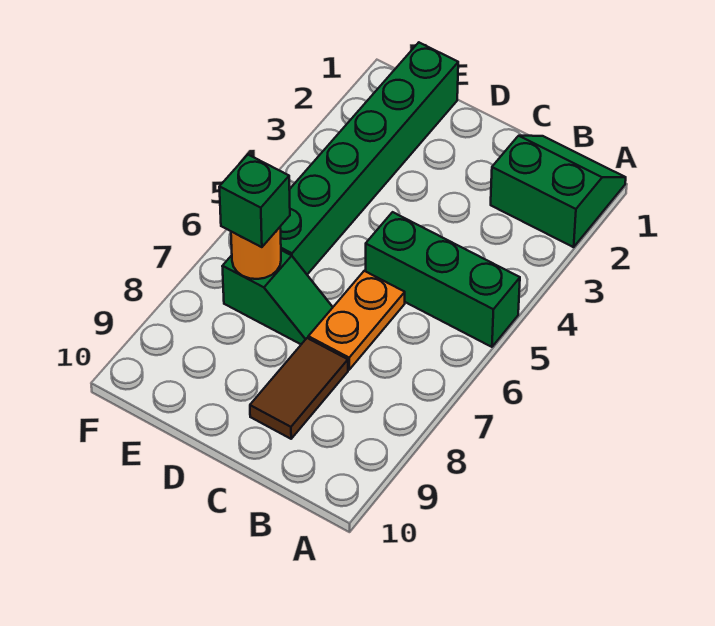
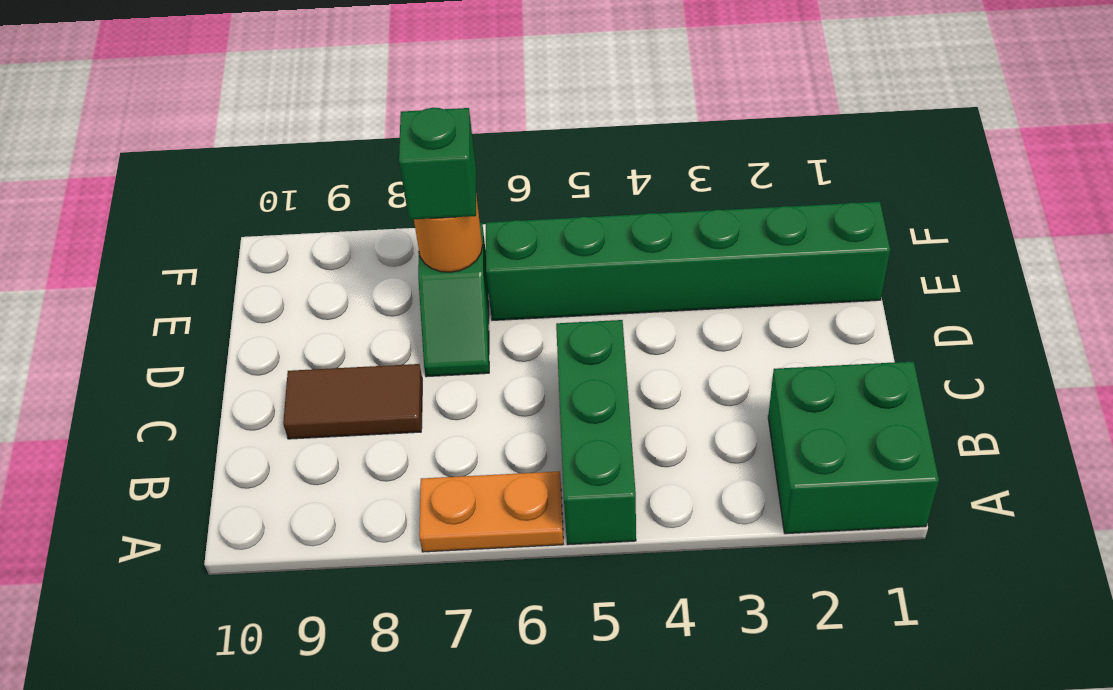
green 2x2 slope [491,136,626,247] -> green 2x2 brick [768,361,939,534]
orange 1x2 plate [308,271,405,370] -> orange 1x2 plate moved to [419,471,563,552]

